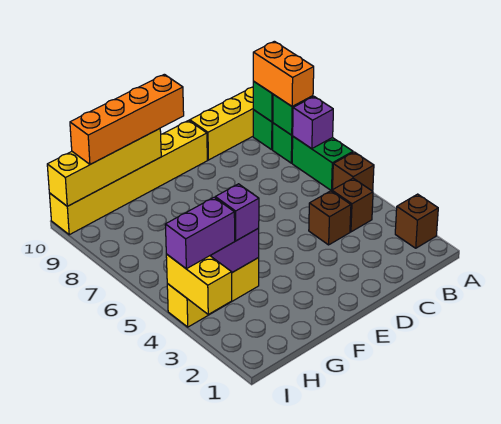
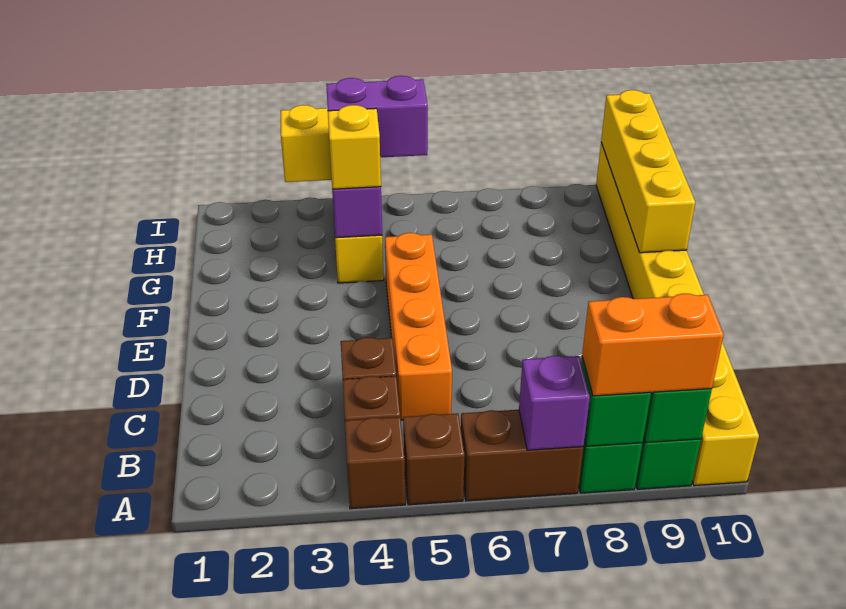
brown 1x1 brick [395,194,438,248] -> brown 1x1 brick moved to [345,417,405,509]
green 1x2 brick [292,137,353,191] -> brown 1x2 brick [461,410,583,501]
orange 1x4 brick [70,74,184,164] -> orange 1x4 brick moved to [385,233,452,420]
purple 1x1 brick [215,184,259,241] -> yellow 1x1 brick [328,105,381,189]
purple 1x2 brick [165,197,235,269] -> purple 1x2 brick turned to [326,76,428,157]

